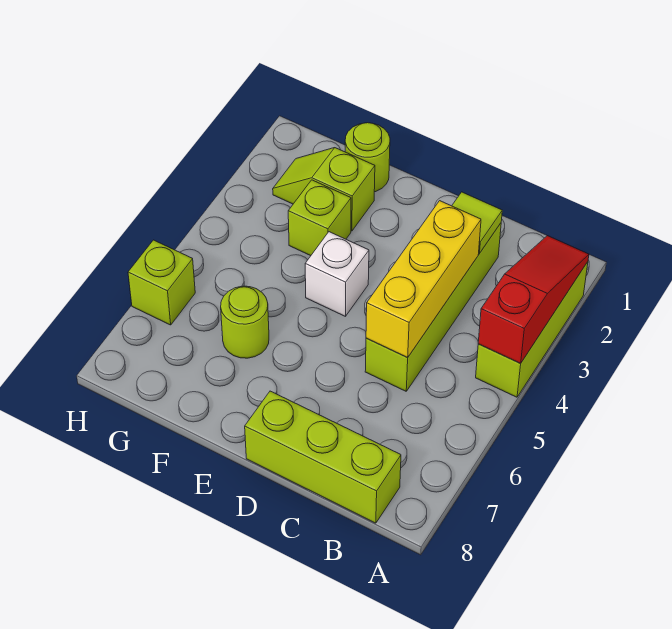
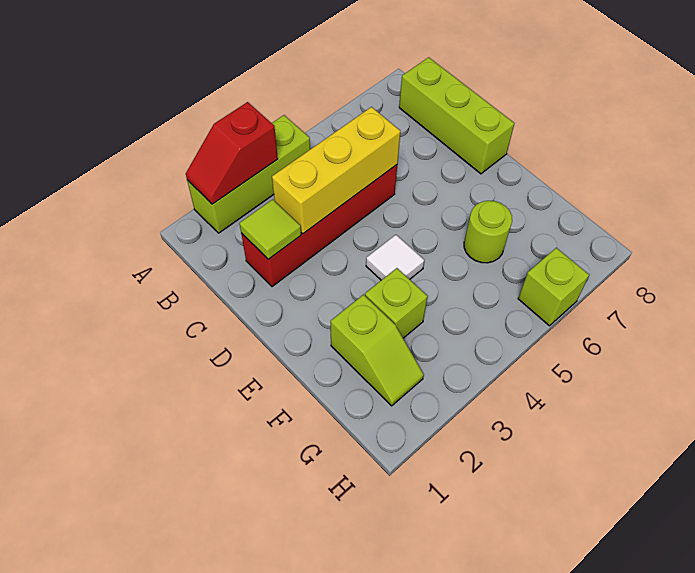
red 1x3 slope [478,236,589,363] -> red 1x2 slope [186,102,278,204]
lime 1x4 brick [365,223,501,391] -> red 1x4 brick [241,165,397,287]
white 1x1 brick [305,232,369,316] -> white 1x1 tile [366,235,424,280]
lime 1x1 round brick [345,123,390,192] -> none

